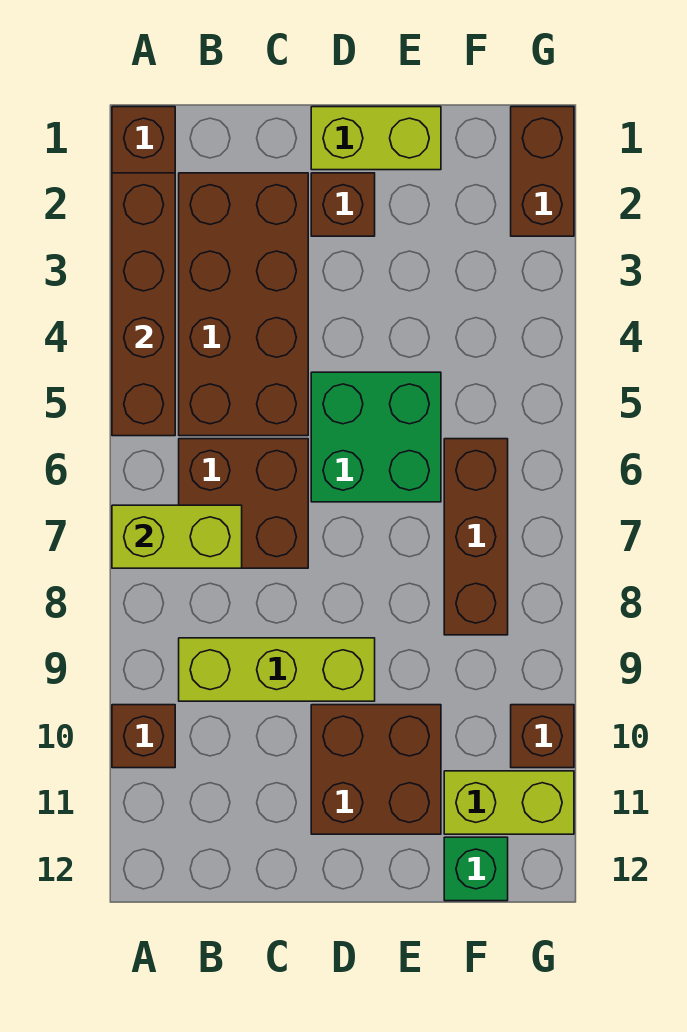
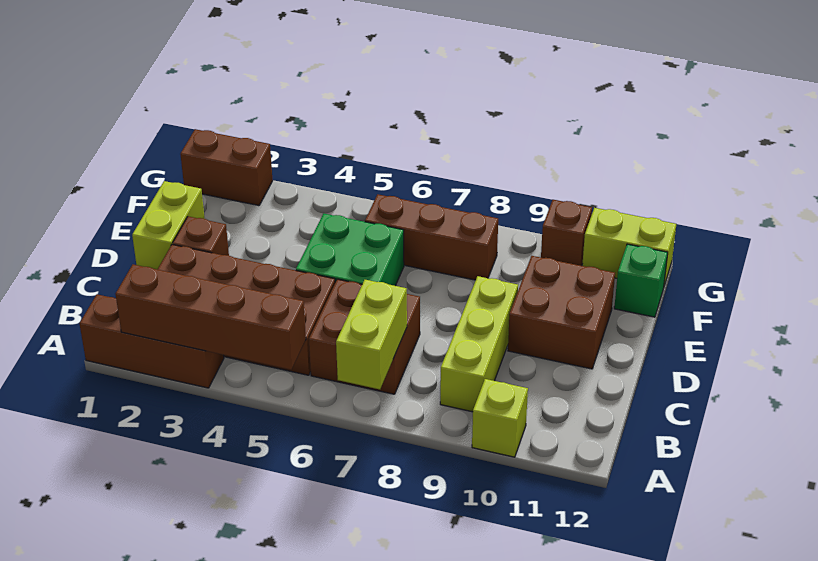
brown 1x1 brick [112,705,175,768] -> lime 1x1 brick [472,379,528,457]
lime 1x2 brick [444,771,574,834] -> lime 1x2 brick turned to [582,208,676,286]

